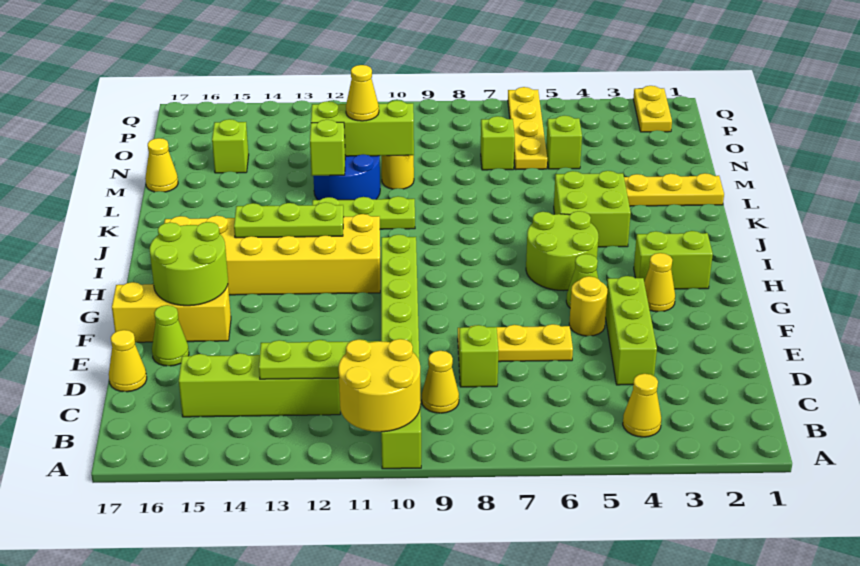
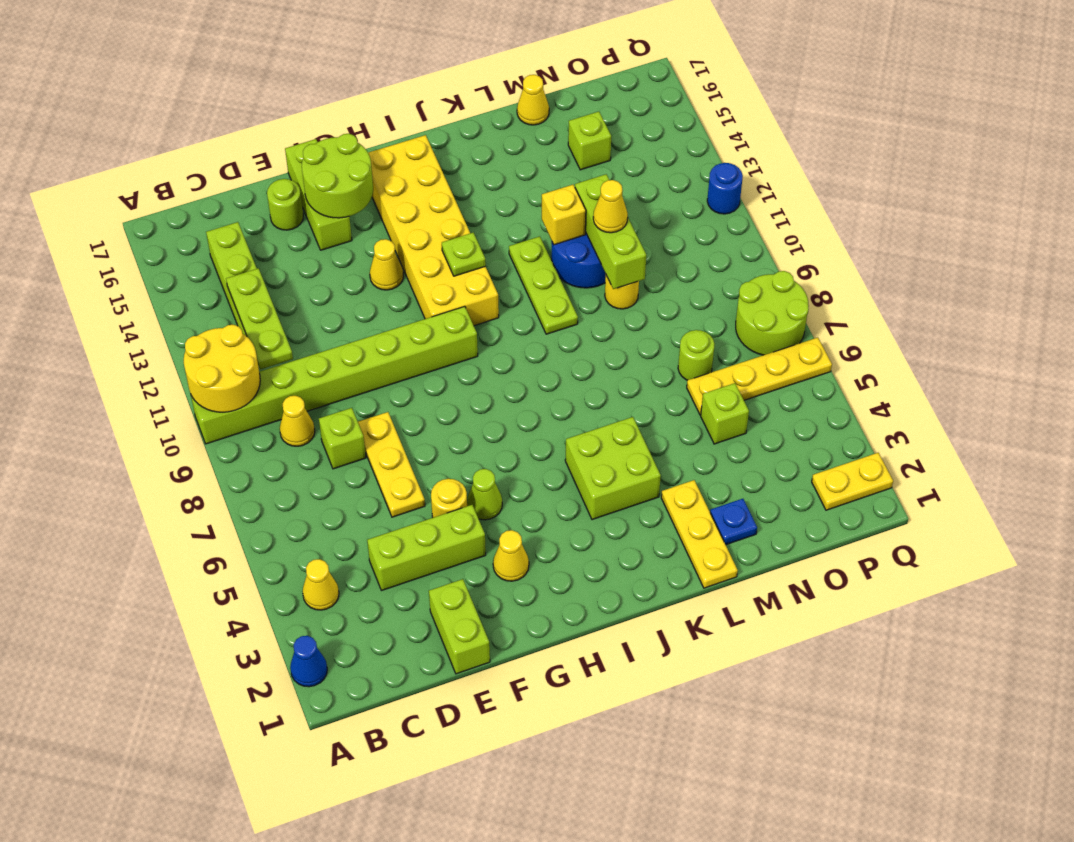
none -> blue 1x1 cone [290,636,327,687]
yellow 1x1 cone [109,330,147,392] -> yellow 1x1 cone moved to [370,239,403,290]
lime 1x1 cone [152,305,189,366] -> lime 1x1 round brick [267,179,303,230]
yellow 1x3 brick [112,282,231,342] -> lime 1x3 brick [285,139,352,250]
lime 1x2 brick [634,231,713,289] -> lime 1x2 brick moved to [429,579,490,674]
lime 2x2 round brick [526,211,598,291] -> lime 2x2 round brick moved to [736,271,809,355]
lime 1x3 plate [234,202,344,238] -> lime 1x1 plate [442,233,486,276]
lime 1x1 brick [310,120,345,176] -> yellow 1x1 brick [542,185,586,245]
none -> blue 1x1 plate [710,499,757,545]
lime 1x1 brick [481,116,515,170] -> lime 1x1 round brick [678,330,715,380]
none -> blue 1x1 round brick [707,163,743,214]

